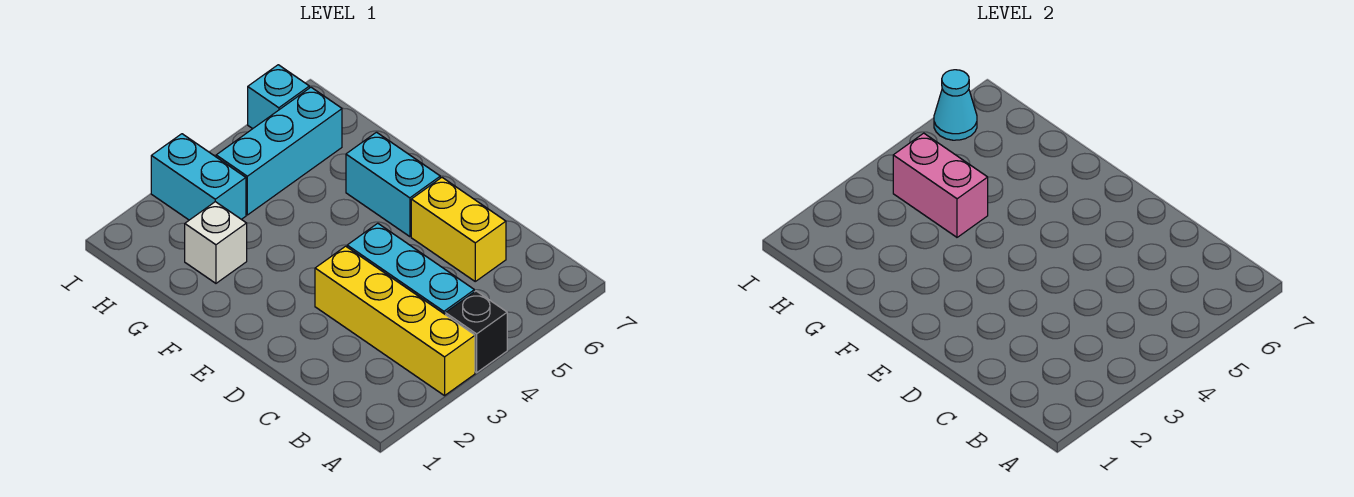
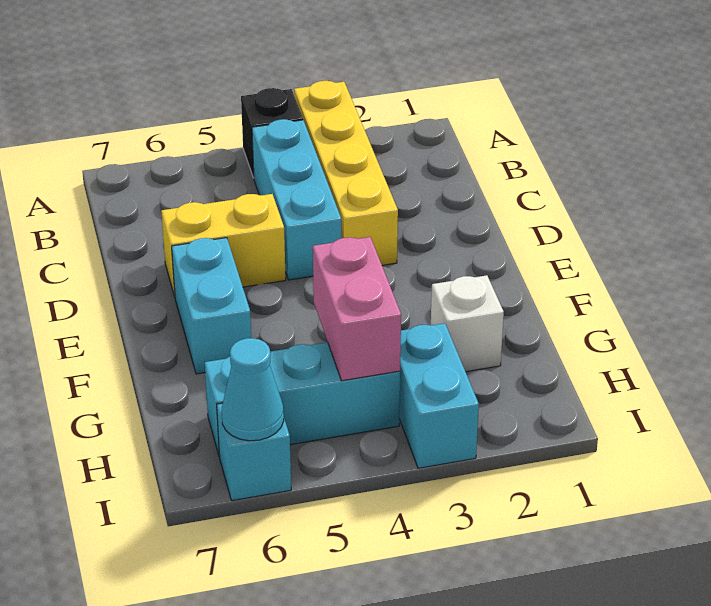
yellow 1x2 brick [411,178,506,281] -> yellow 1x2 brick turned to [161,194,286,296]

